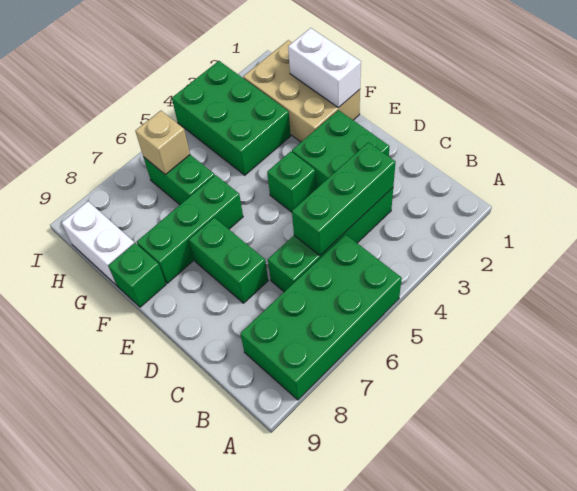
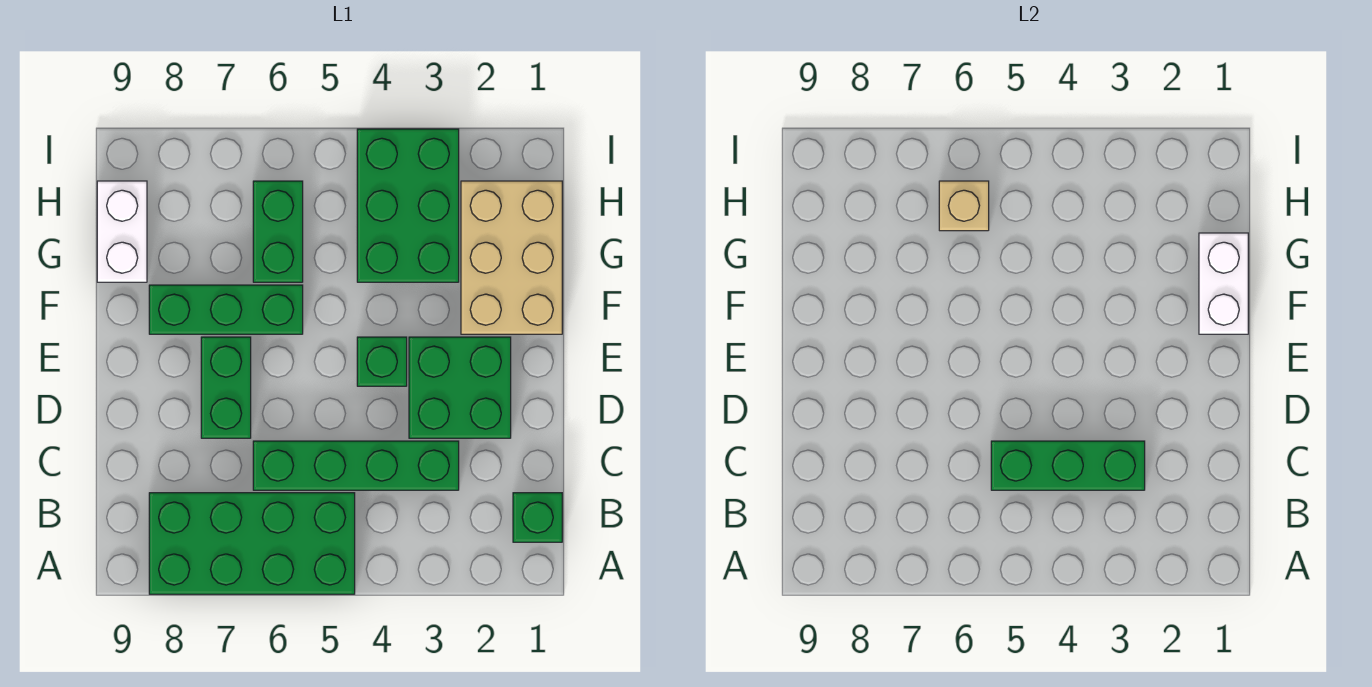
green 1x1 brick [108,243,166,307] -> green 1x1 brick moved to [513,493,562,542]

